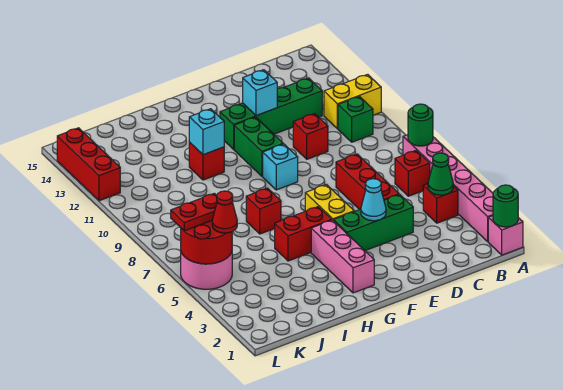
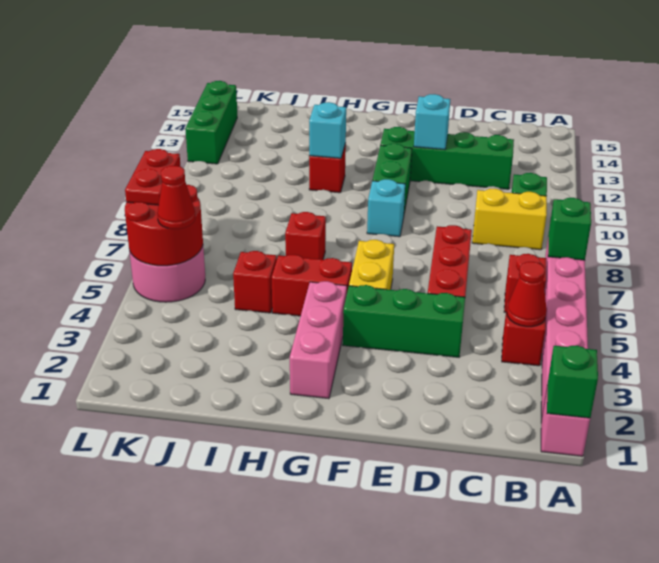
green 1x1 round brick [493,185,518,227] -> green 1x1 brick [547,345,598,418]
green 1x1 round brick [408,104,433,146] -> green 1x1 brick [548,198,591,260]
yellow 1x2 brick [324,74,381,129] -> yellow 1x2 brick moved to [472,189,547,250]
green 1x1 cone [428,153,453,195] -> red 1x1 cone [507,262,547,327]
red 1x1 brick [293,114,328,159] -> red 1x1 brick moved to [233,251,277,313]
cyan 1x1 cone [361,179,386,221] -> none
red 1x2 plate [171,193,217,231] -> red 1x2 plate turned to [125,149,180,205]
red 1x3 brick [57,128,120,201] -> green 1x3 brick [185,81,237,164]

